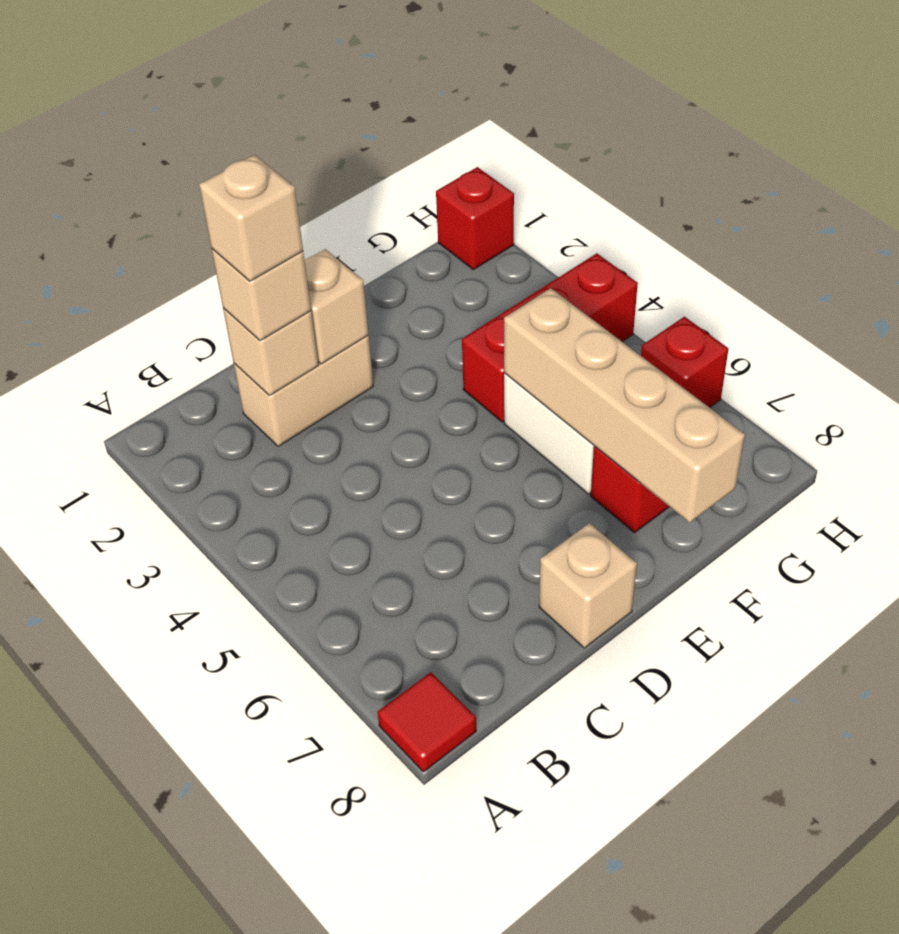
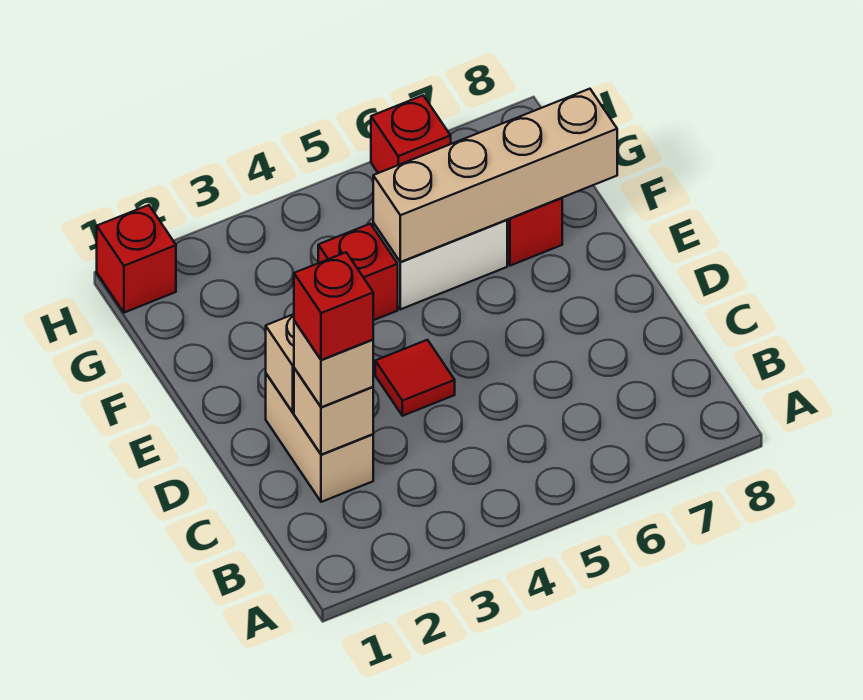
red 1x1 tile [378,672,476,772] -> red 1x1 tile moved to [375,340,455,416]
tan 1x1 brick [199,155,303,281] -> red 1x1 brick [294,252,373,360]
tan 1x1 brick [539,523,637,648] -> none
red 1x3 brick [462,253,638,422] -> red 1x1 brick [318,224,398,320]

